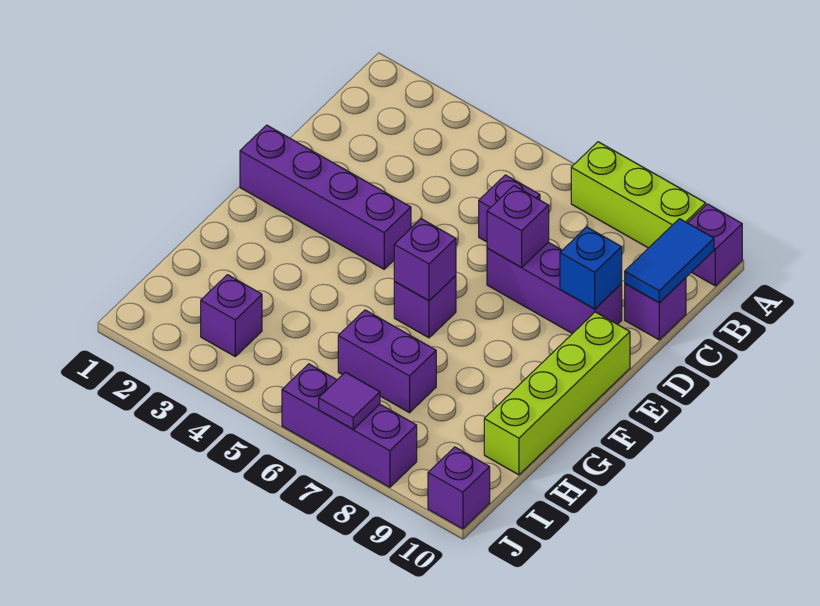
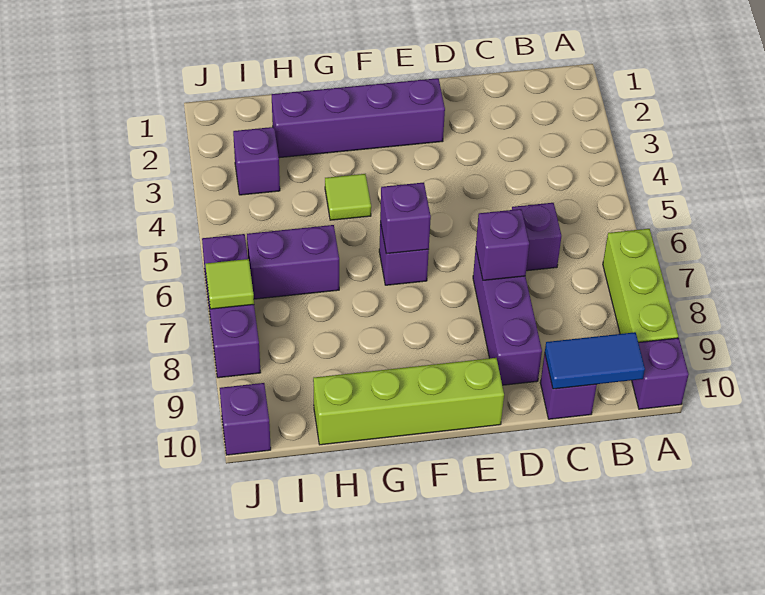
blue 1x1 brick [560,227,622,309] -> none
purple 1x4 brick [240,125,411,269] -> purple 1x4 brick turned to [272,78,445,158]
none -> lime 1x1 tile [325,174,371,220]
purple 1x2 brick [338,310,436,413] -> purple 1x2 brick turned to [247,225,339,299]
purple 1x1 tile [319,372,380,429] -> lime 1x1 tile [205,259,254,309]

